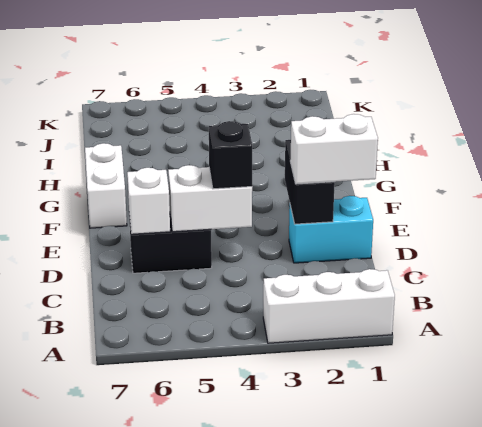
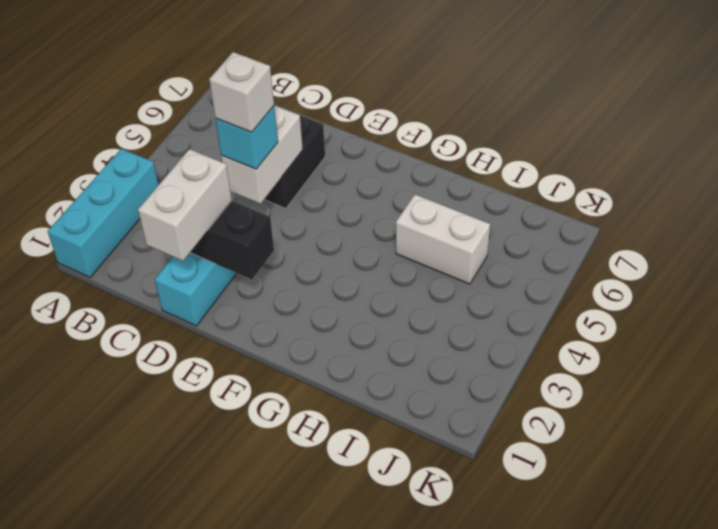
white 1x3 brick [263,269,395,343] -> cyan 1x3 brick [48,149,158,277]
black 1x1 brick [209,121,252,189] -> cyan 1x1 brick [215,106,278,169]
white 1x1 brick [127,168,170,234] -> white 1x1 brick moved to [209,52,274,132]
white 1x2 brick [85,143,127,228] -> white 1x2 brick moved to [396,195,490,284]

